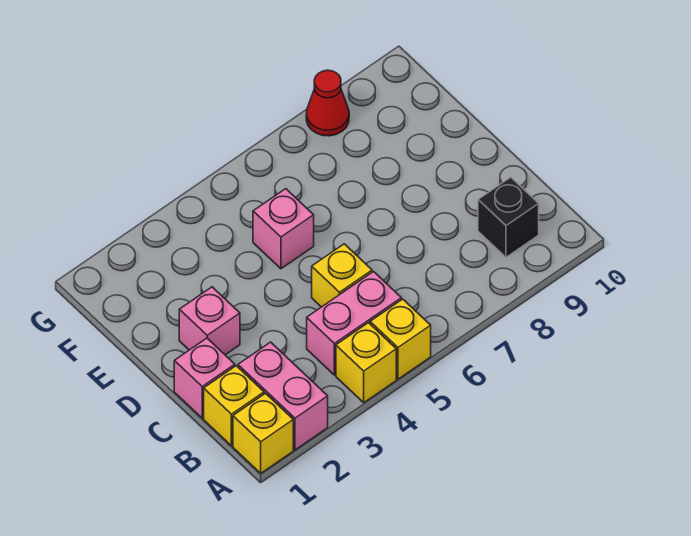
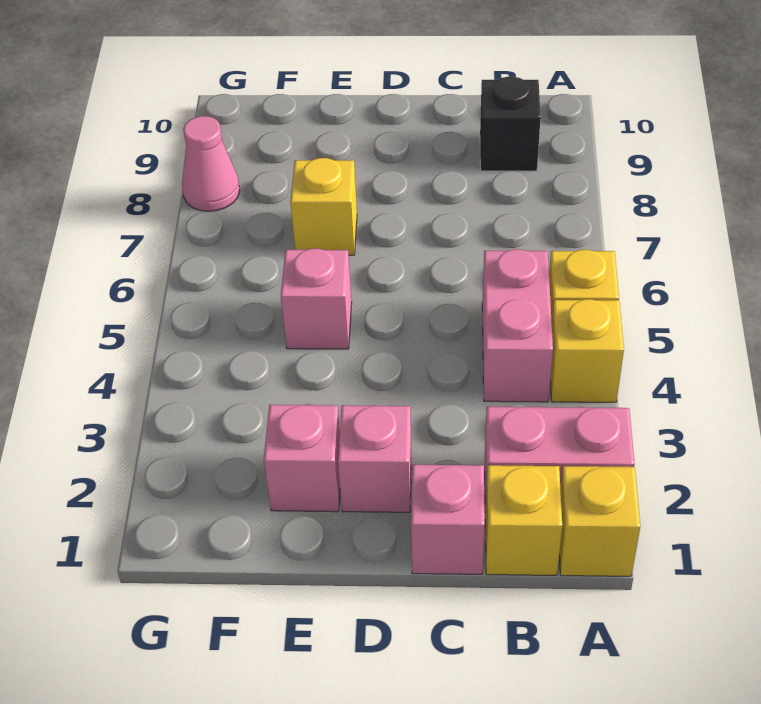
yellow 1x1 brick [312,244,372,307] -> yellow 1x1 brick moved to [290,158,357,255]
none -> pink 1x1 brick [264,405,340,512]
red 1x1 cone [306,70,349,136] -> pink 1x1 cone [182,116,240,211]

